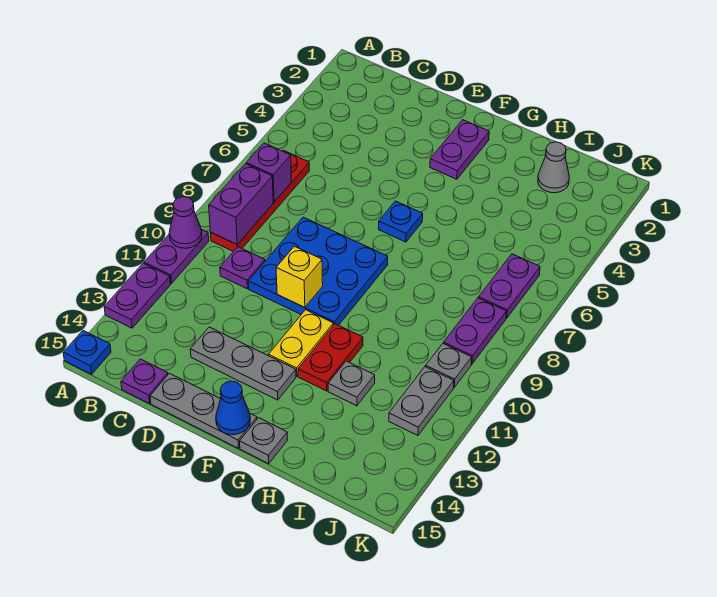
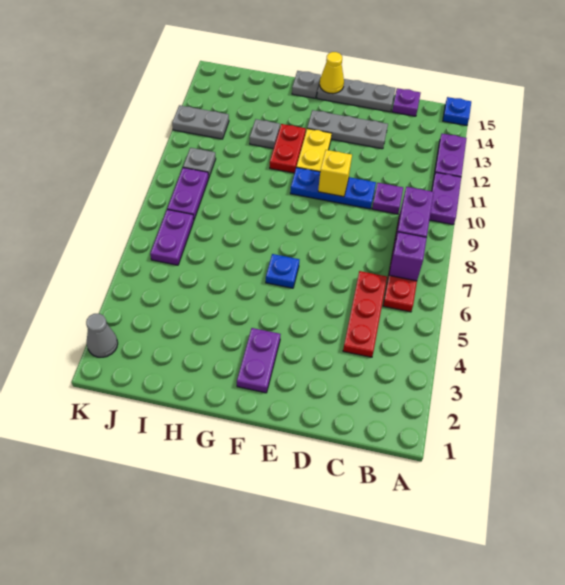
purple 1x1 cone [169,197,202,248] -> none
none -> red 1x3 plate [343,271,387,357]
blue 3x3 plate [248,217,388,325] -> blue 1x3 plate [290,167,376,209]
blue 1x1 cone [216,381,250,435] -> yellow 1x1 cone [320,52,344,94]
grey 1x1 cone [538,142,569,193] -> grey 1x1 cone moved to [86,314,118,357]
grey 1x2 plate [389,367,454,435] -> grey 1x2 plate turned to [172,105,229,139]

